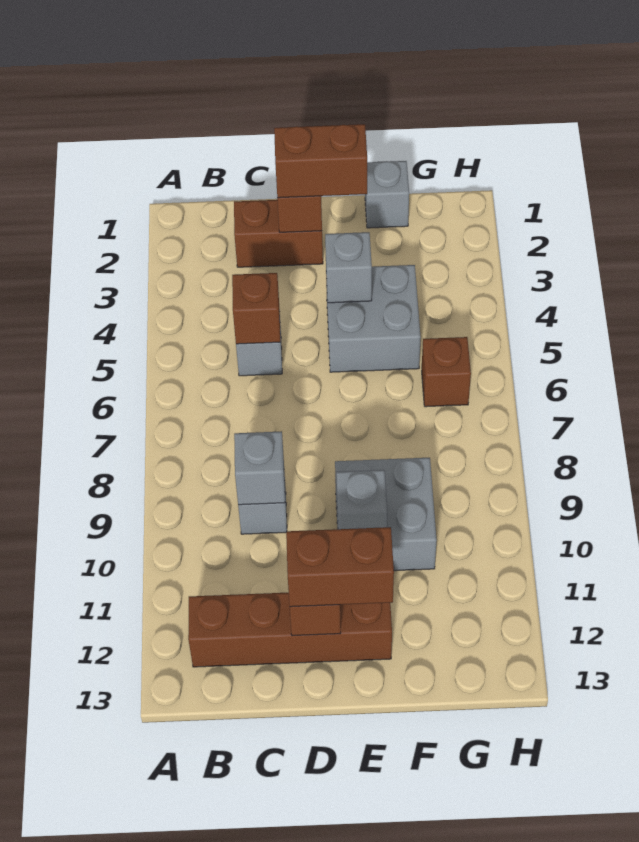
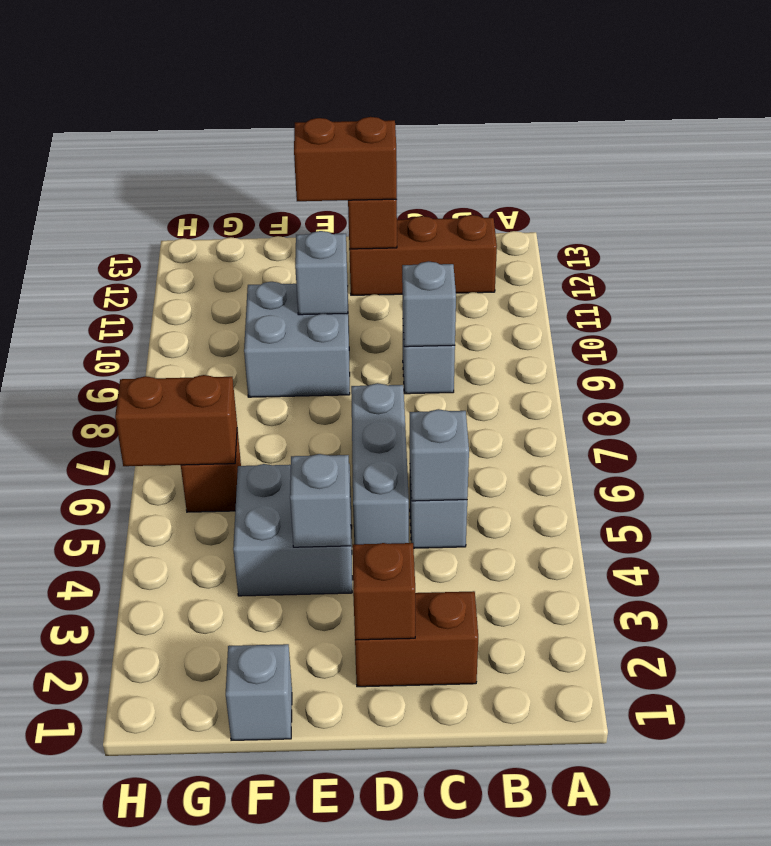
brown 1x4 brick [188,593,392,667] -> brown 1x3 brick [349,215,497,295]
brown 1x1 brick [232,273,280,344] -> grey 1x1 brick [410,409,469,501]
brown 1x2 brick [274,124,367,198] -> brown 1x2 brick moved to [115,375,237,466]
none -> grey 1x3 brick [351,383,409,544]

